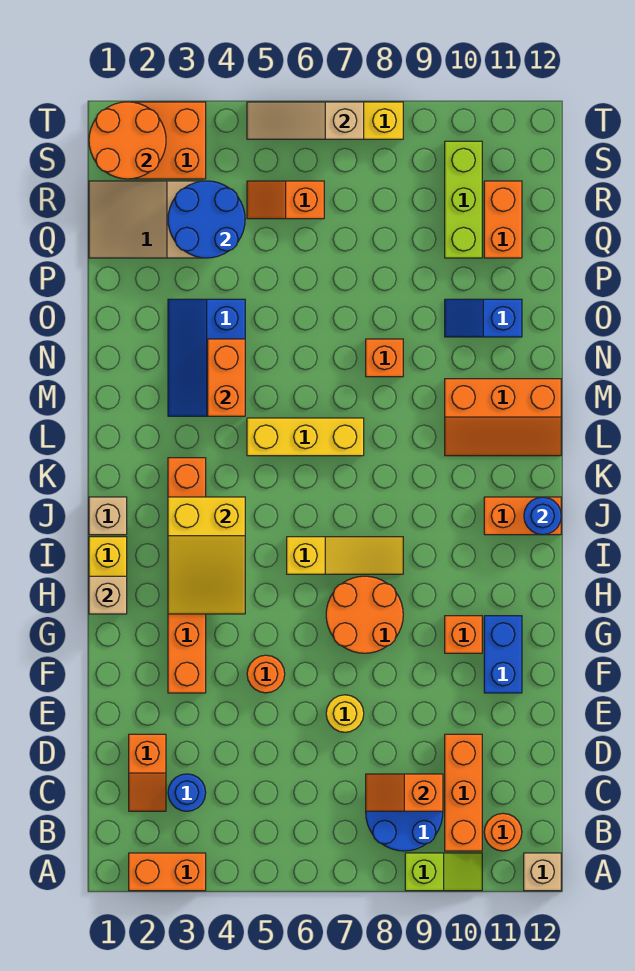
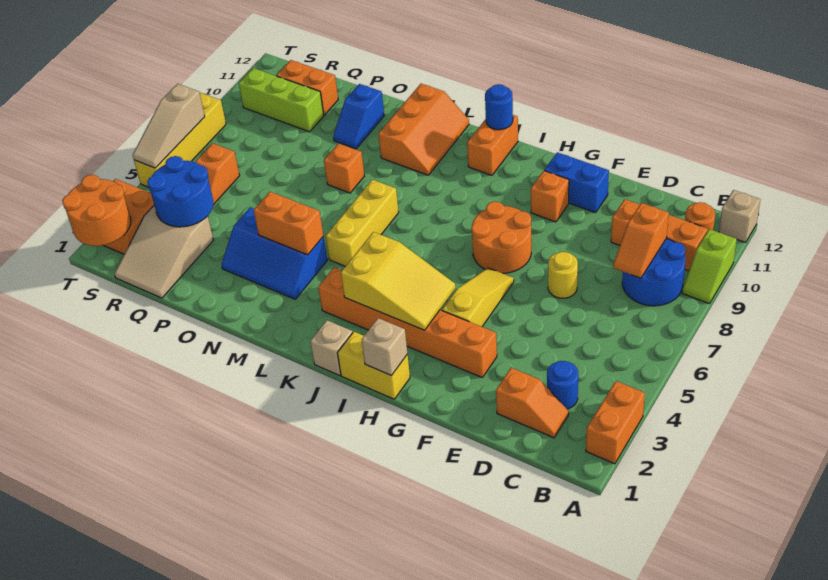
lime 1x2 slope [405,853,482,891] -> lime 1x2 slope turned to [682,229,737,304]
orange 1x1 round brick [247,655,285,693] -> none
yellow 1x3 slope [287,537,403,574] -> yellow 1x3 slope moved to [442,268,514,327]

